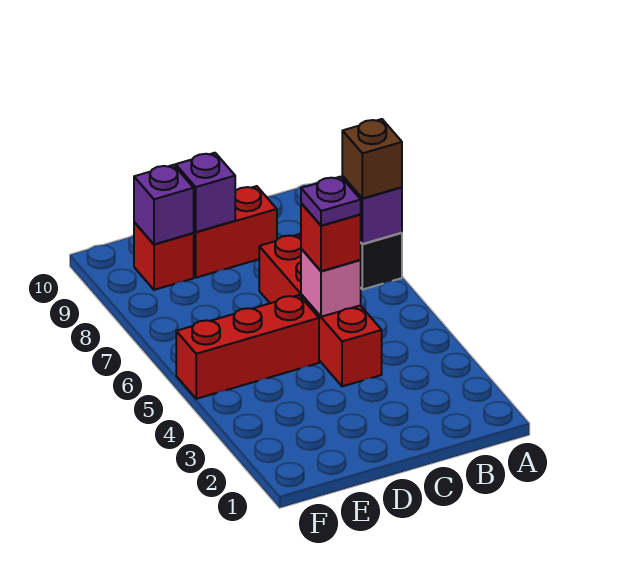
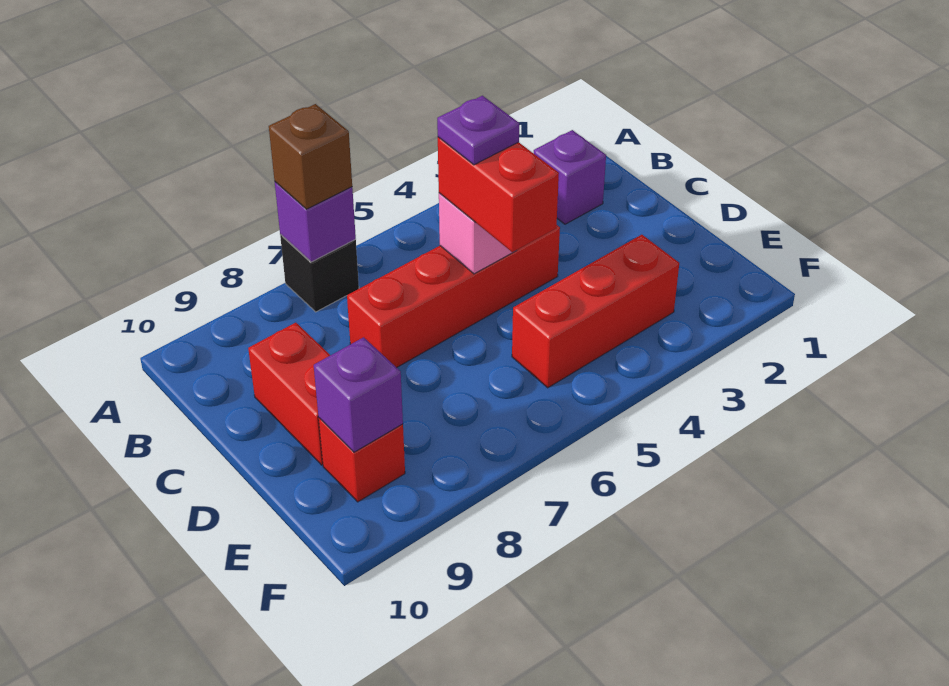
red 1x1 brick [301,204,361,271] -> red 1x2 brick [438,137,559,252]
red 1x3 brick [176,295,319,399] -> red 1x3 brick turned to [512,235,679,388]
purple 1x1 brick [176,153,235,232] -> purple 1x1 brick moved to [534,130,606,224]

